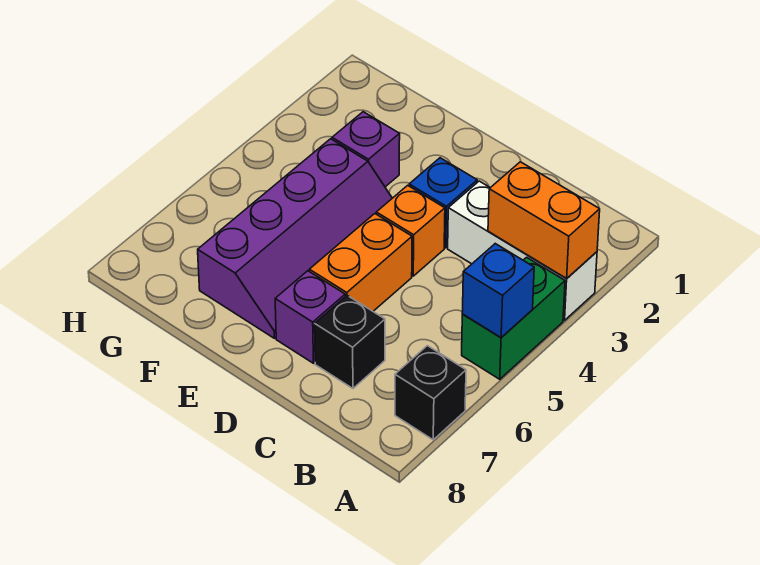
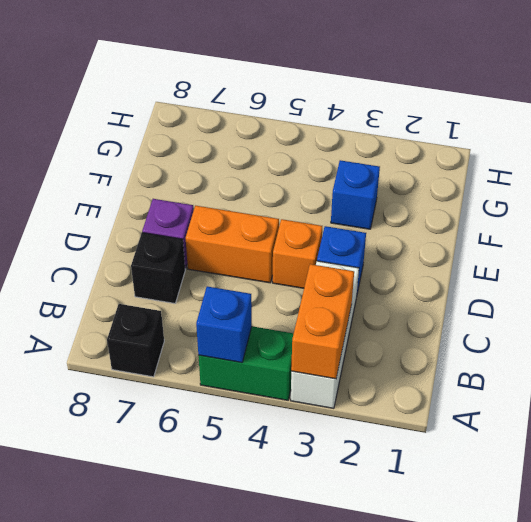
purple 2x4 slope [198,139,392,338] -> none
purple 1x1 brick [332,112,400,187] -> blue 1x1 brick [331,160,380,229]

